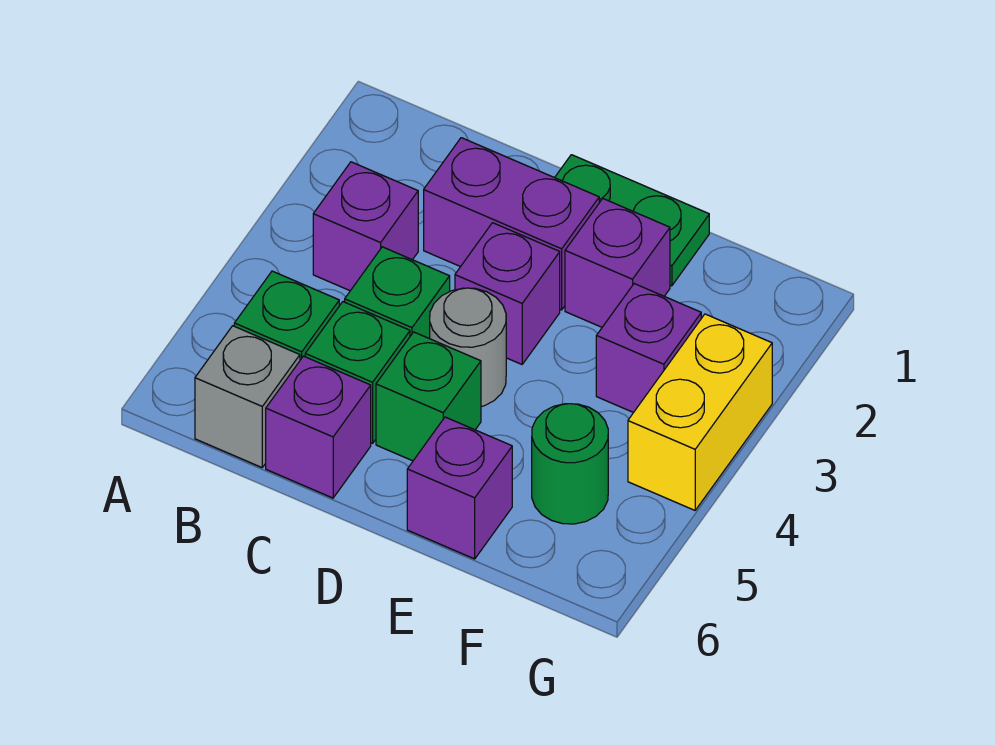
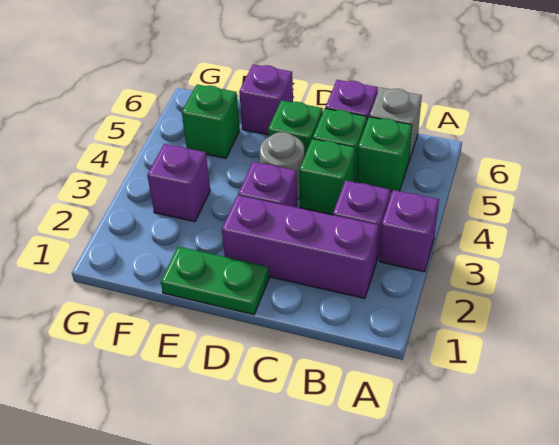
purple 1x2 brick [424,138,599,310] -> purple 1x3 brick [222,195,379,298]
purple 1x1 brick [565,199,670,327] -> purple 1x1 brick moved to [379,190,439,272]
green 1x1 round brick [532,404,608,524] -> green 1x1 brick [182,85,240,158]
yellow 1x2 brick [628,314,772,510] -> none

